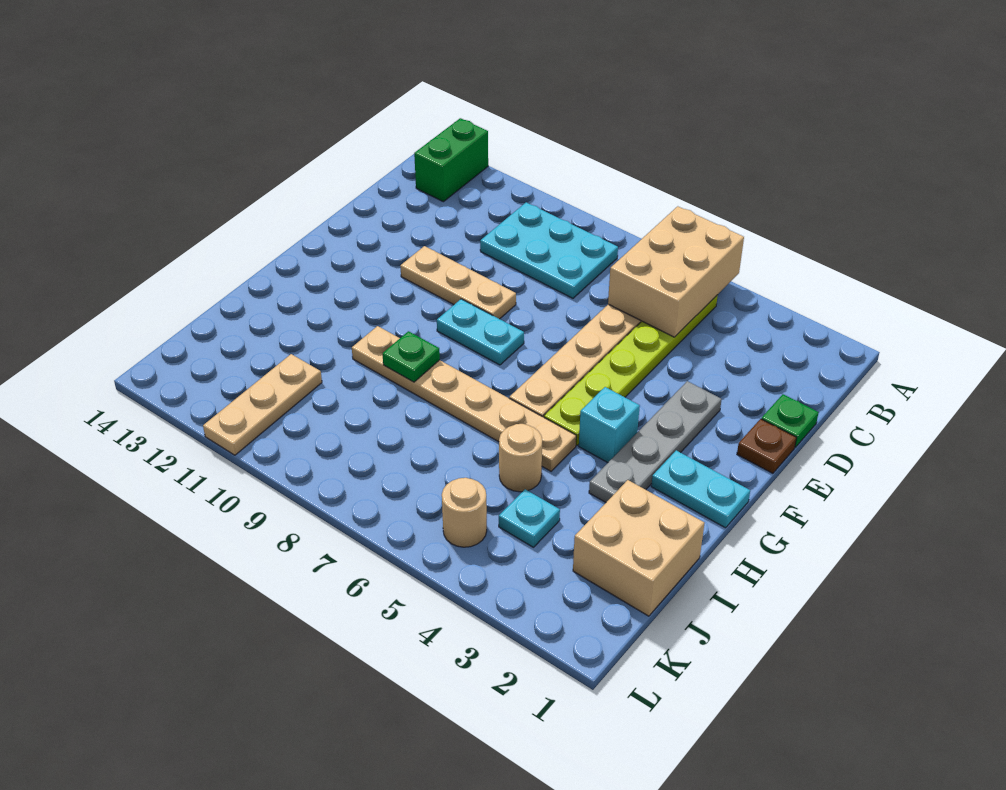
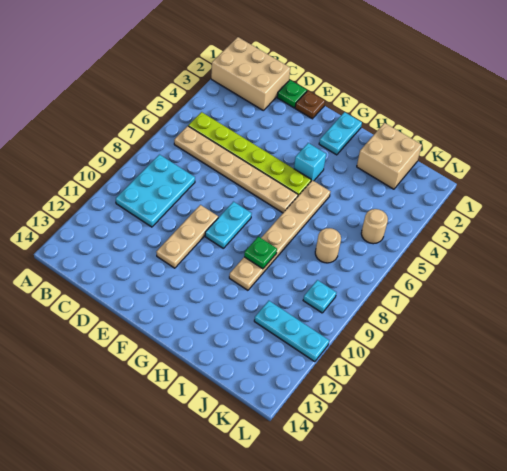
tan 2x3 brick [608,206,744,337] -> tan 2x3 brick moved to [211,37,290,110]
green 1x2 brick [414,118,488,202] -> none
grey 1x4 plate [589,381,722,502] -> none
tan 1x1 round brick [499,424,542,492] -> tan 1x1 round brick moved to [315,228,341,263]
cyan 1x1 plate [499,489,560,547] -> cyan 1x1 plate moved to [303,280,336,313]
tan 1x3 plate [203,354,322,455] -> cyan 1x3 plate [254,301,329,362]

